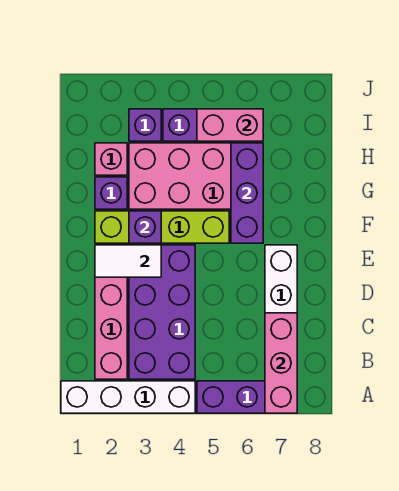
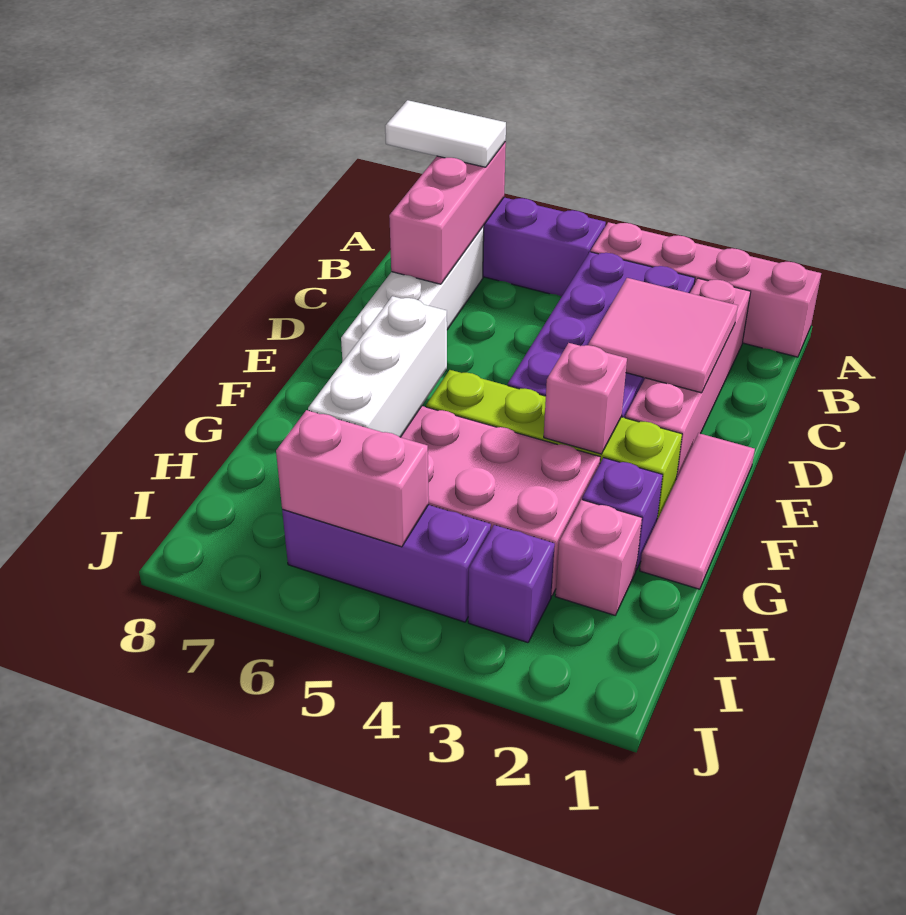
white 1x4 brick [61,381,195,413] -> pink 1x4 brick [591,222,821,357]
none -> pink 2x2 tile [588,278,738,393]
none -> pink 1x3 tile [640,433,755,589]
white 1x2 tile [95,245,161,277] -> white 1x2 tile moved to [385,100,506,167]
purple 1x1 brick [129,211,161,243] -> pink 1x1 brick [544,343,627,454]
purple 1x3 brick [231,143,263,243] -> white 1x3 brick [308,296,447,437]

